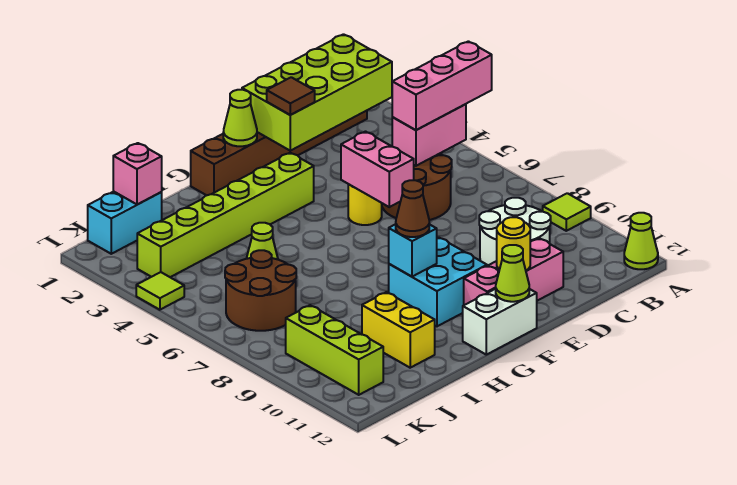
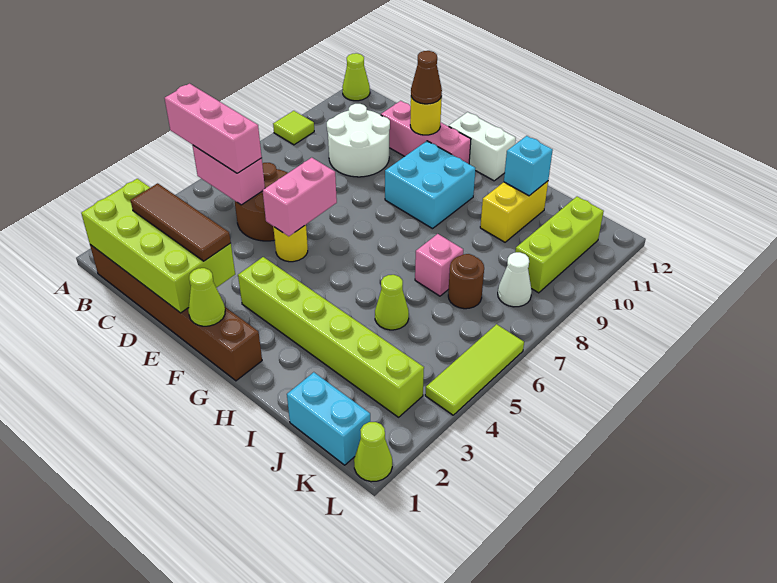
brown 1x1 tile [267,77,315,115] -> brown 1x3 tile [131,183,231,261]
lime 1x1 cone [496,245,529,302] -> lime 1x1 cone moved to [354,422,392,482]
cyan 1x1 brick [389,224,437,277] -> cyan 1x1 brick moved to [504,136,553,196]
brown 1x1 cone [396,180,429,237] -> brown 1x1 cone moved to [411,51,442,104]
pink 1x1 brick [113,143,162,205] -> pink 1x1 brick moved to [415,234,463,296]
brown 2x2 round brick [225,250,296,331] -> brown 1x1 round brick [448,254,484,309]
none -> white 1x1 cone [498,252,532,307]
lime 1x1 tile [136,272,184,310] -> lime 1x3 tile [425,324,524,415]

